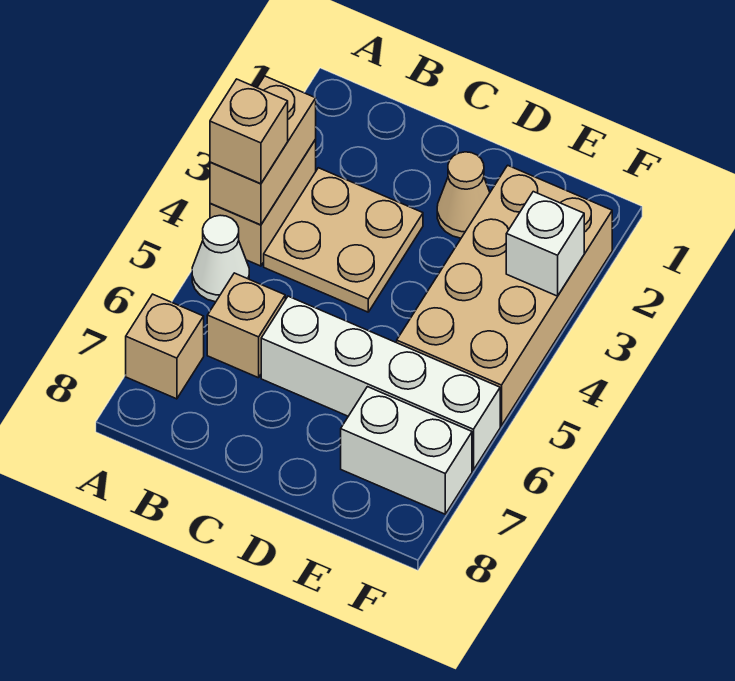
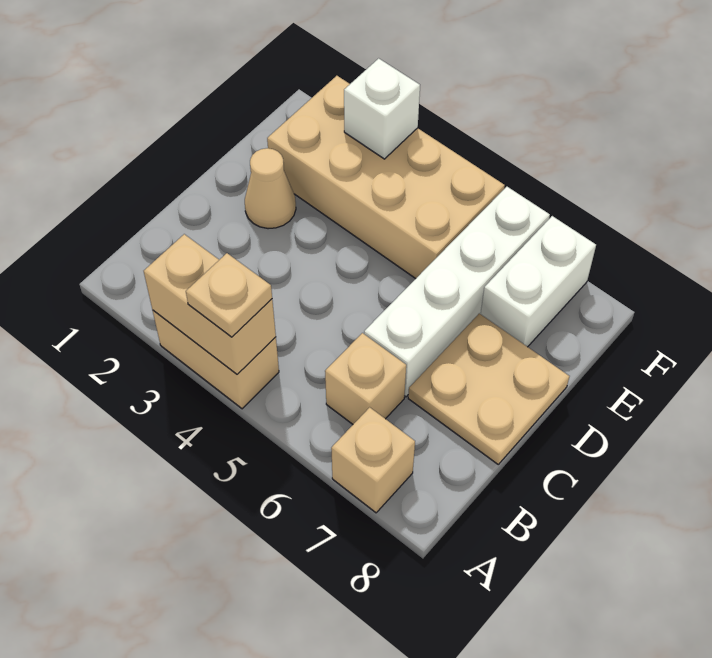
tan 1x1 brick [210,79,288,184] -> tan 1x1 plate [186,253,272,337]
white 1x1 cone [192,215,249,302] -> none
tan 2x2 plate [264,168,423,312] -> tan 2x2 plate moved to [408,314,569,464]

